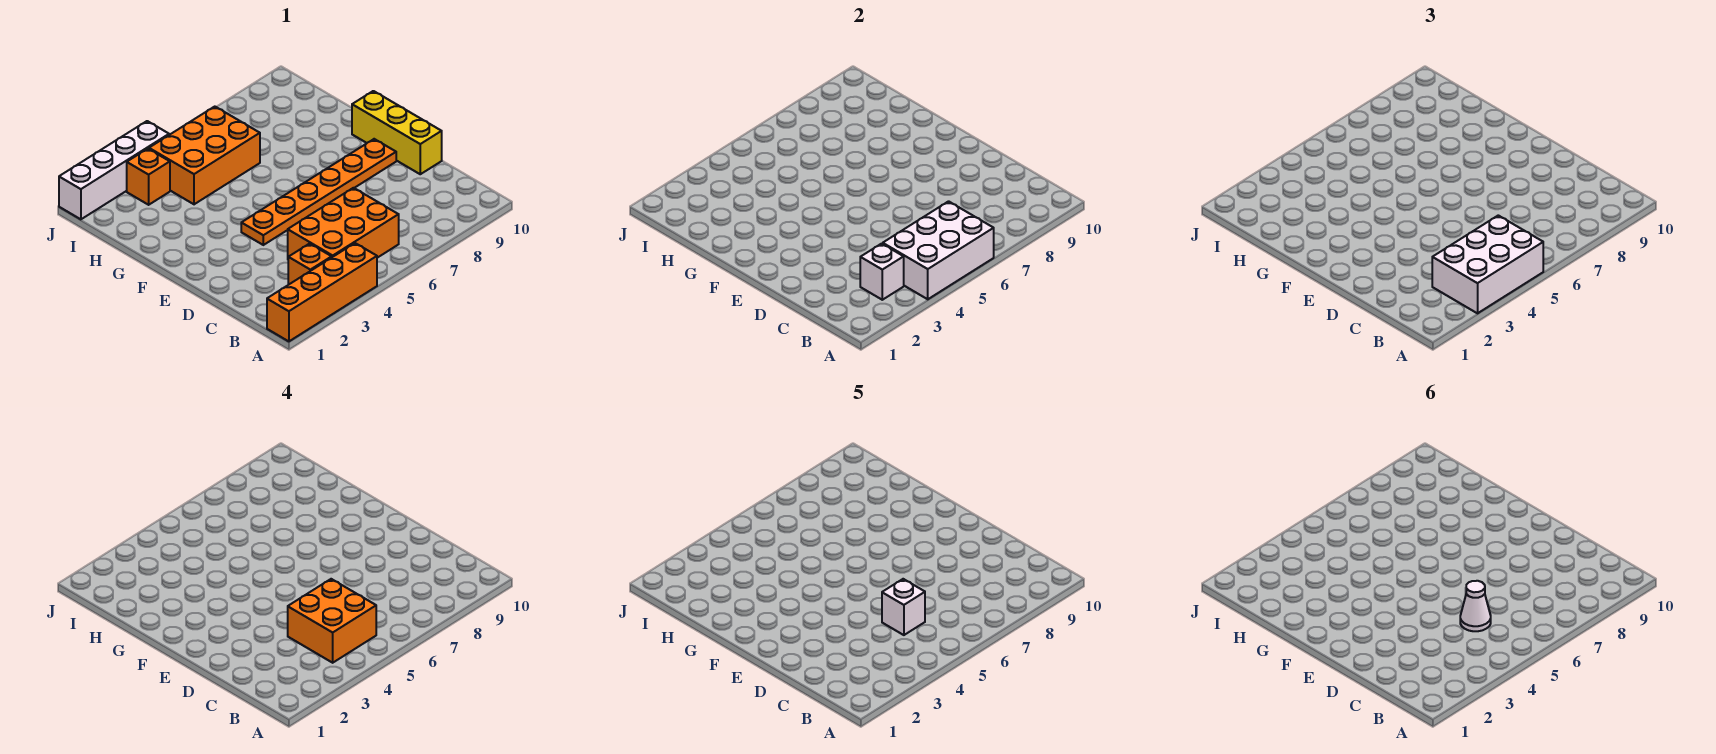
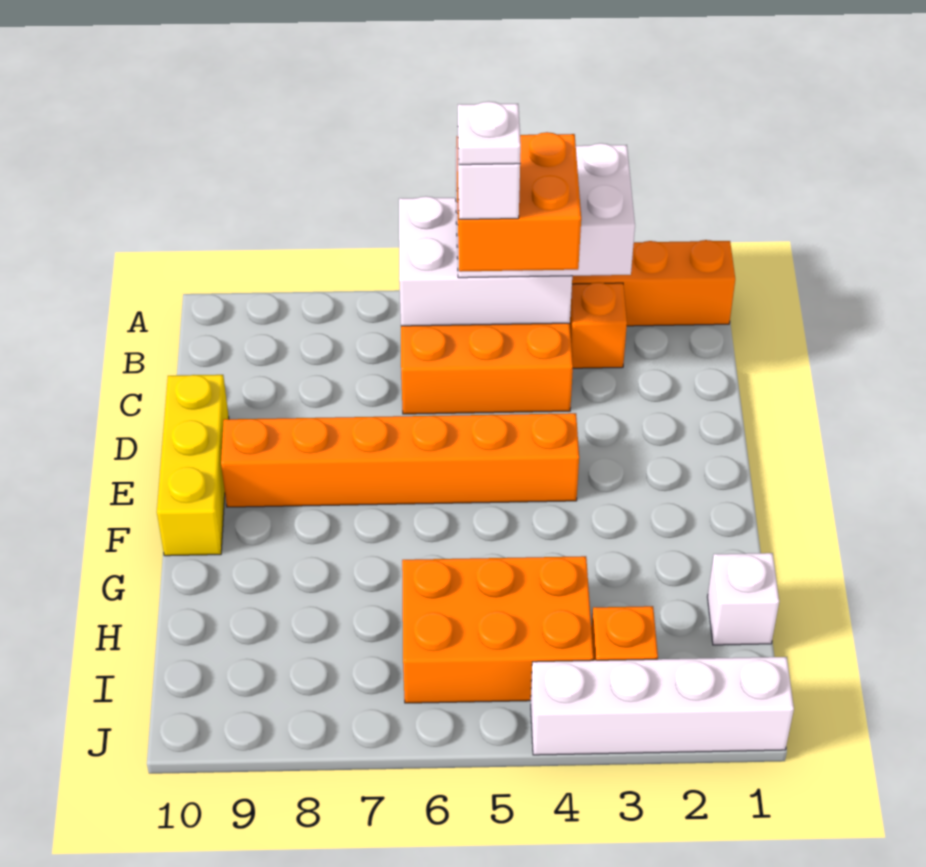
white 1x1 brick [860,244,904,300] -> white 1x1 brick moved to [708,553,779,645]
white 1x1 cone [1460,581,1491,631] -> white 1x1 plate [458,101,521,165]
orange 1x6 plate [241,139,396,245] -> orange 1x6 brick [221,413,579,507]

